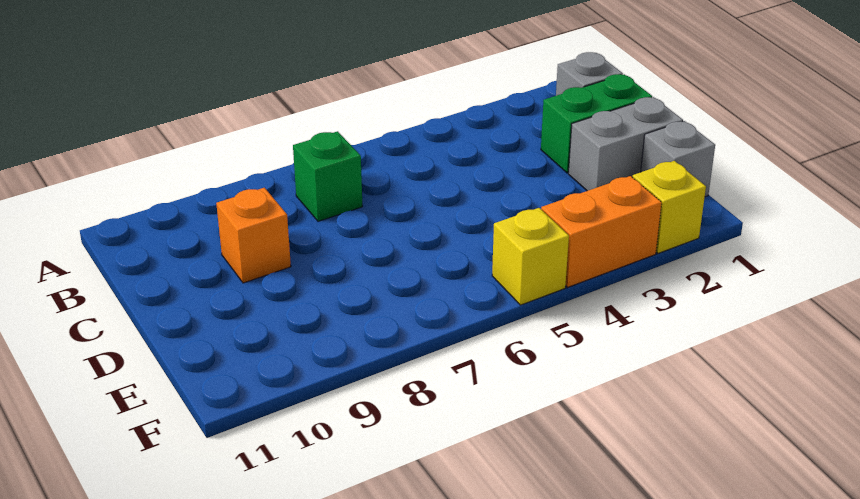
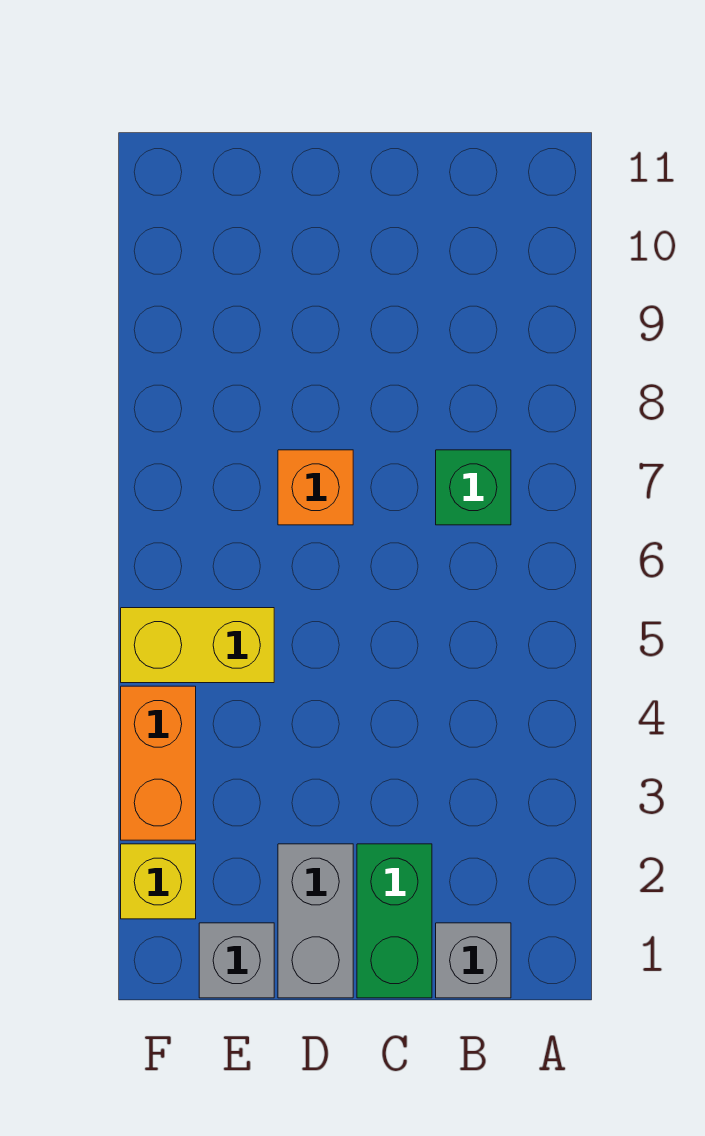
orange 1x1 brick [216,188,291,283] -> orange 1x1 brick moved to [278,450,353,525]
yellow 1x1 brick [492,208,569,305] -> yellow 1x2 brick [121,608,274,683]

